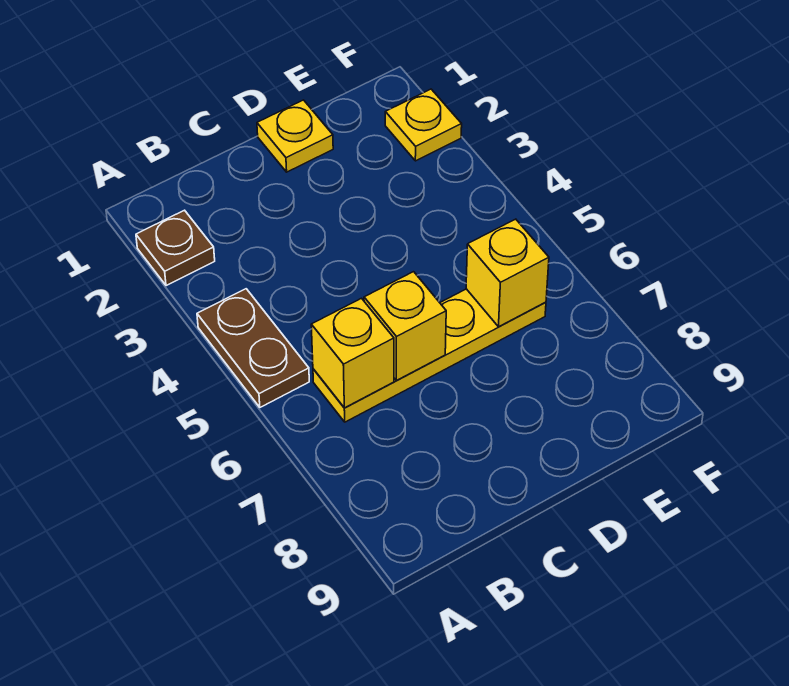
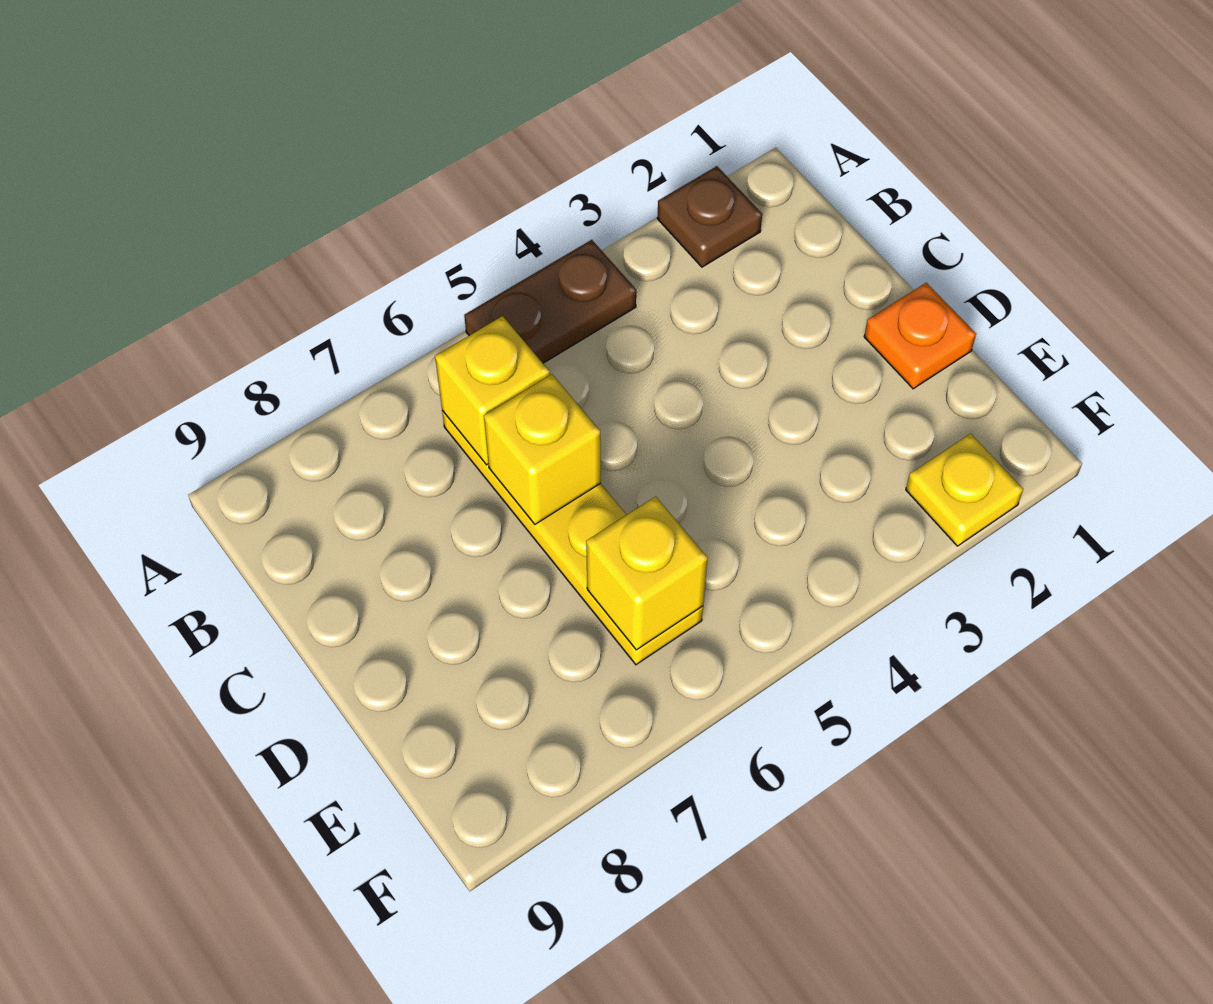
yellow 1x1 plate [257,100,333,172] -> orange 1x1 plate [864,283,976,389]

